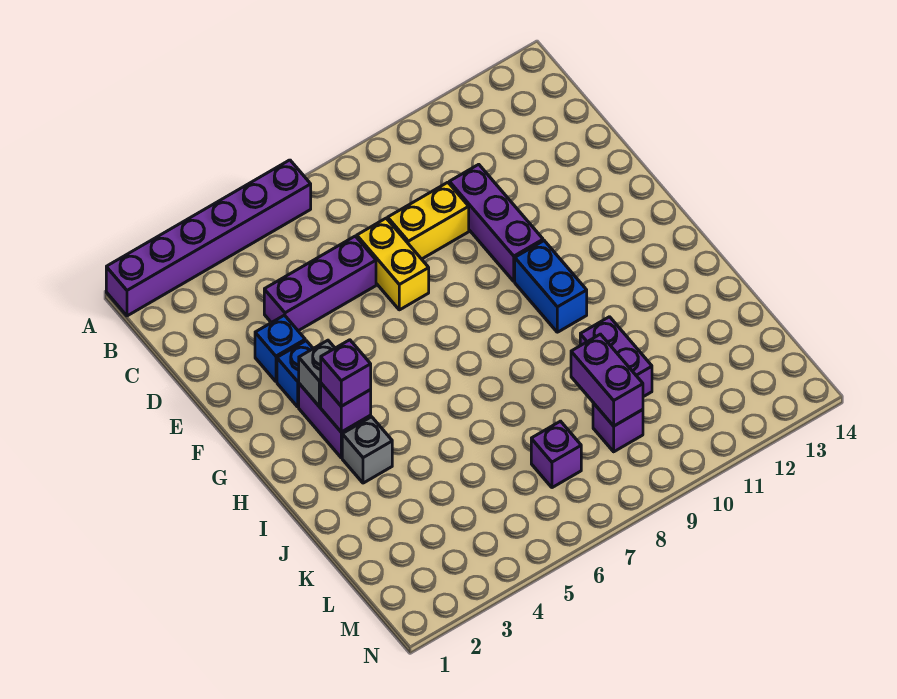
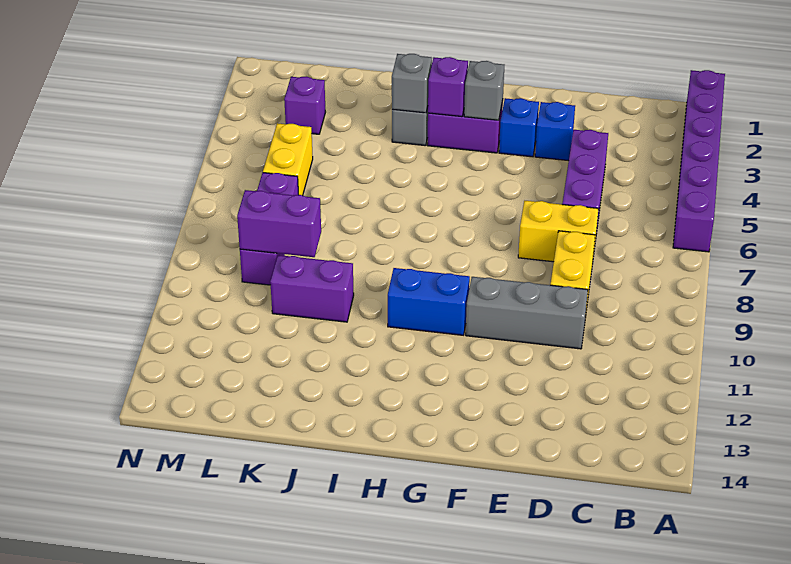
purple 1x3 brick [449,164,543,281] -> grey 1x3 brick [466,277,588,349]
purple 1x1 brick [321,340,371,406] -> purple 1x1 brick moved to [284,77,325,134]
none -> grey 1x1 brick [392,54,432,113]
none -> yellow 1x2 brick [263,123,313,196]

